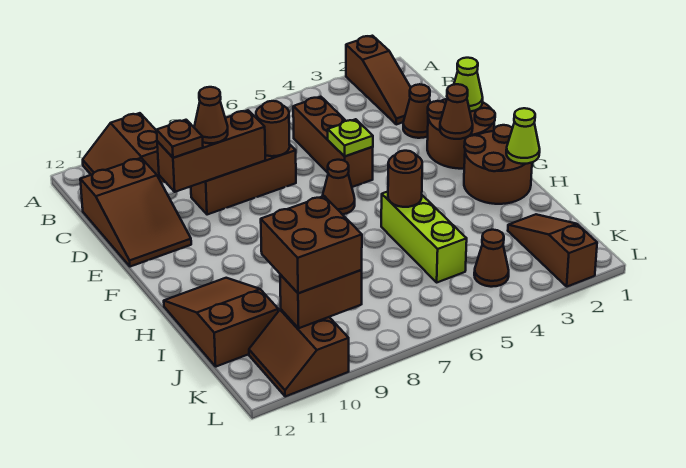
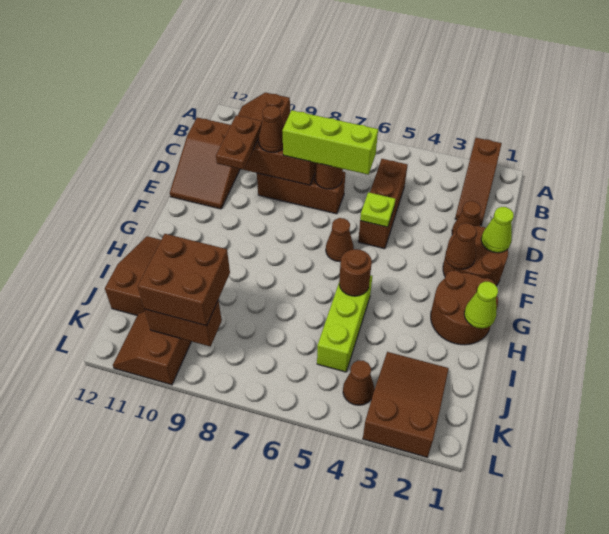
none -> lime 1x3 brick [282,110,378,174]
brown 1x1 plate [157,120,203,158] -> brown 1x2 plate [216,115,262,170]
brown 1x3 slope [508,214,597,287] -> brown 2x3 slope [363,352,449,457]

